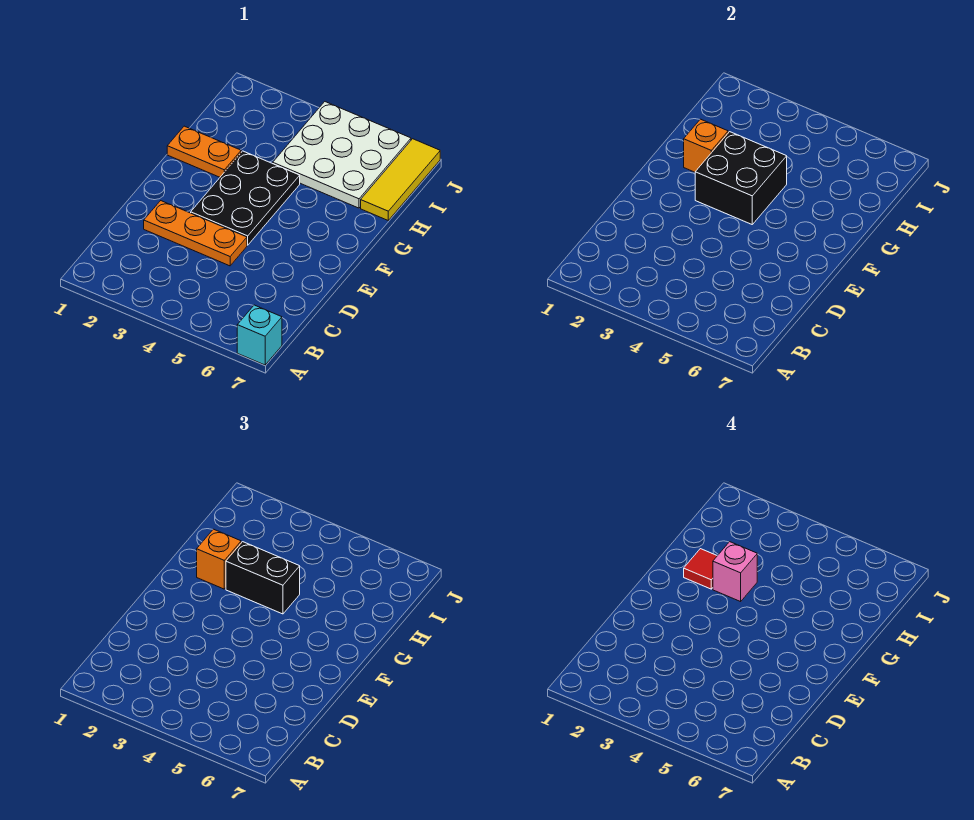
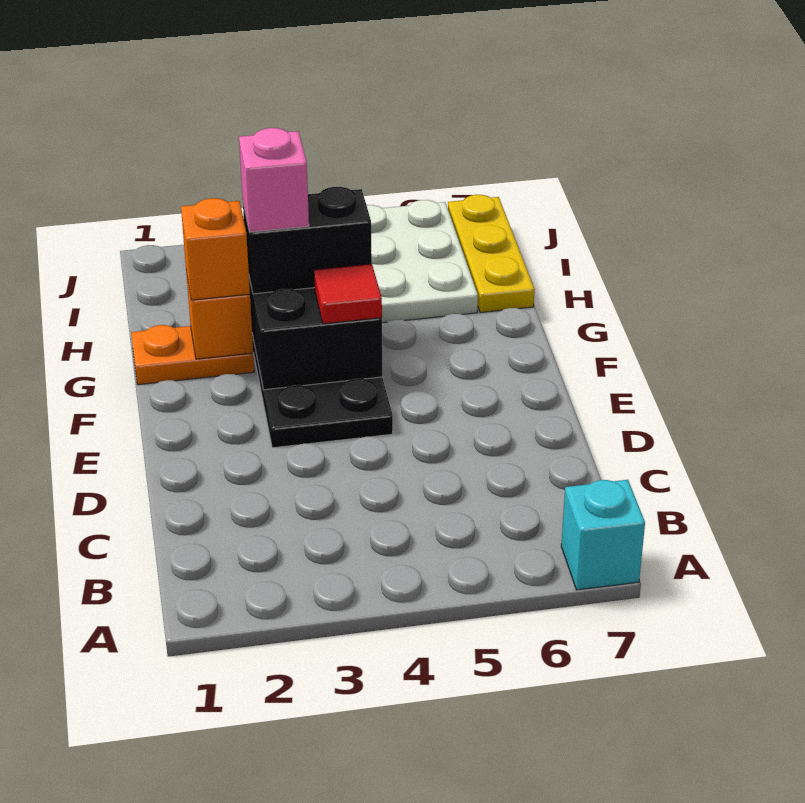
orange 1x3 plate [144,201,247,266] -> none
red 1x1 tile [684,549,717,589] -> red 1x1 tile moved to [314,264,382,324]
yellow 1x3 tile [361,139,440,220] -> yellow 1x3 plate [448,195,535,313]

